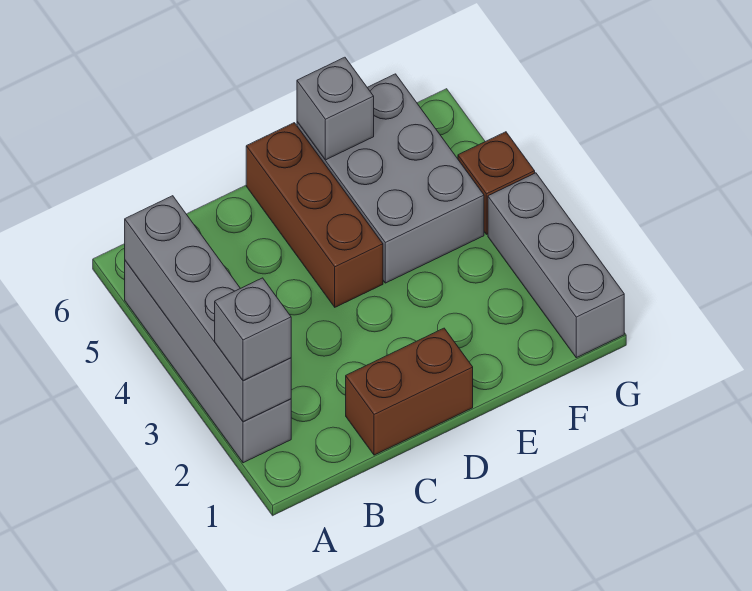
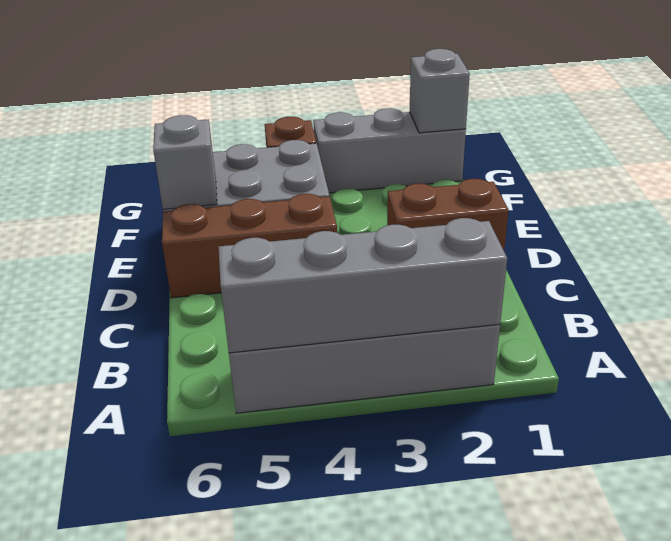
grey 1x1 brick [215,278,291,381] -> grey 1x1 brick moved to [410,49,470,133]
brown 1x2 brick [346,328,473,455] -> brown 1x2 brick turned to [387,179,508,250]

